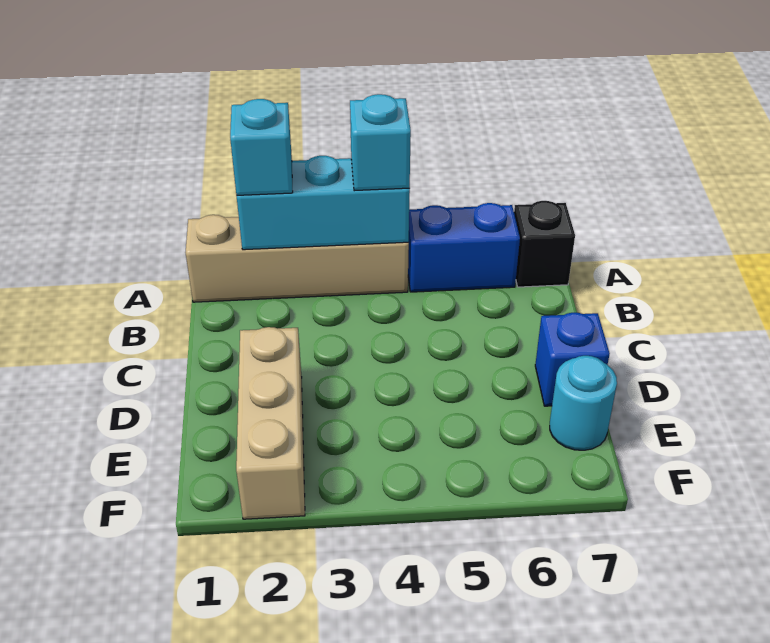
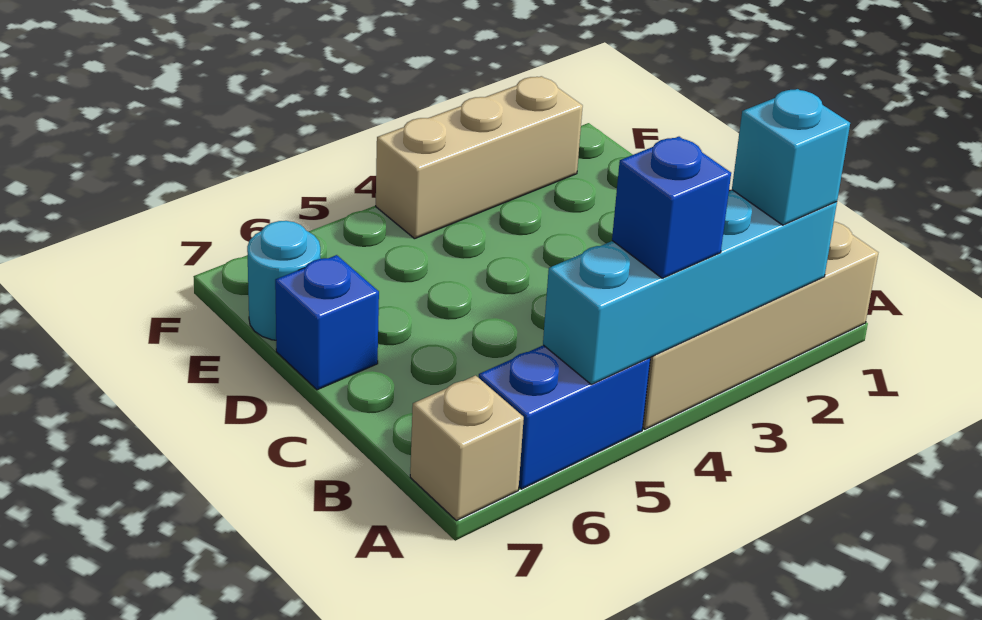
cyan 1x3 brick [237,156,410,250] -> cyan 1x4 brick [543,190,837,385]
cyan 1x1 brick [350,94,411,191] -> blue 1x1 brick [612,137,731,278]
black 1x1 brick [514,201,575,287] -> tan 1x1 brick [410,375,524,521]
tan 1x3 brick [236,327,305,519] -> tan 1x3 brick turned to [376,76,583,239]

